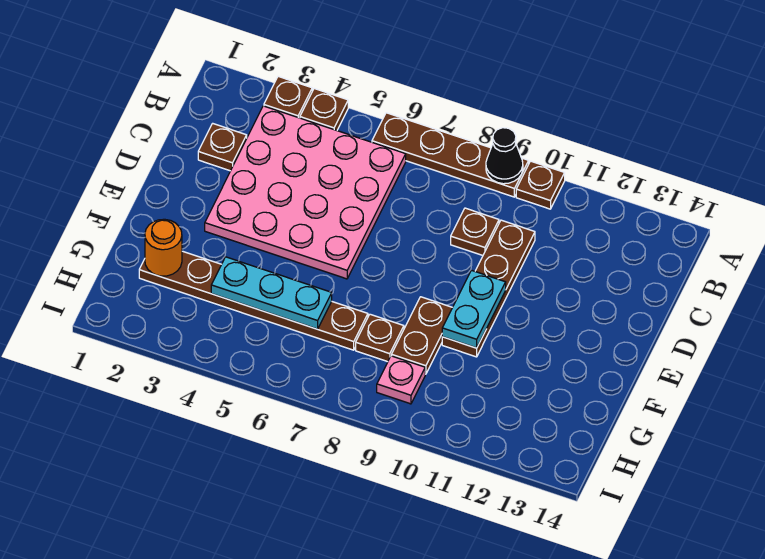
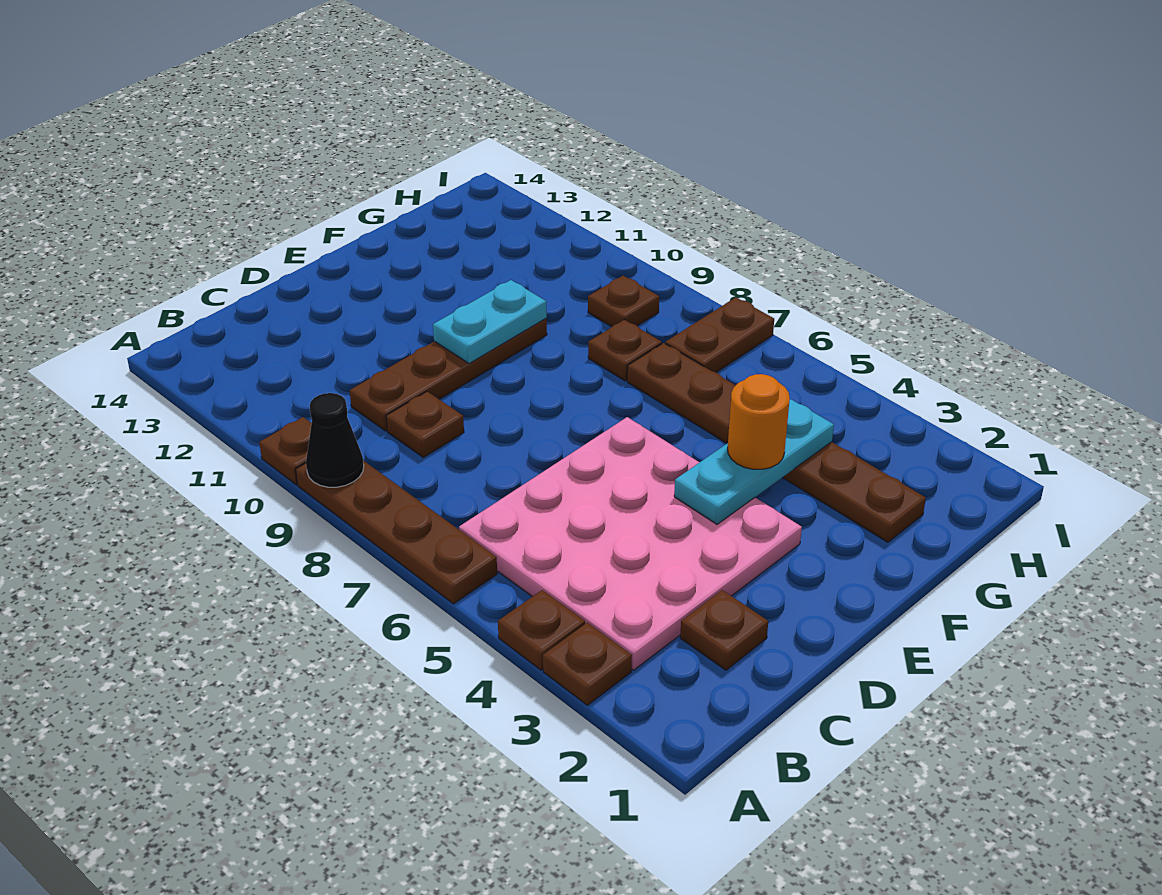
brown 1x2 plate [392,297,452,374] -> brown 1x2 plate moved to [665,297,774,372]
orange 1x1 round brick [145,219,182,276] -> orange 1x1 round brick moved to [728,374,790,469]
cyan 1x3 plate [211,257,332,329] -> cyan 1x3 plate turned to [674,399,834,524]
pink 1x1 plate [377,356,425,404] -> brown 1x1 plate [588,276,659,327]

